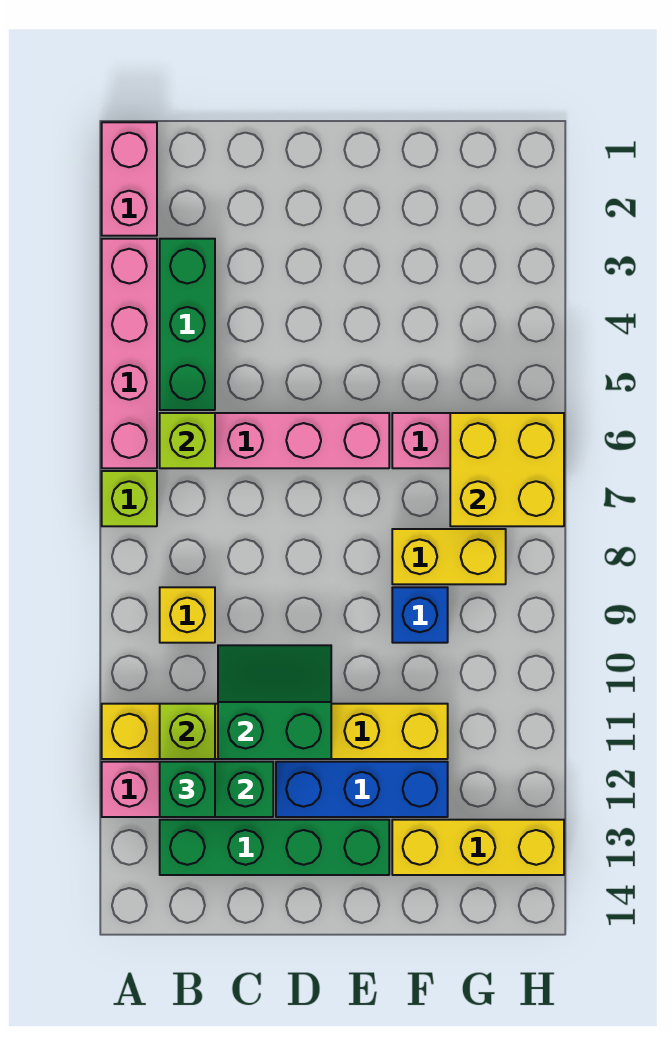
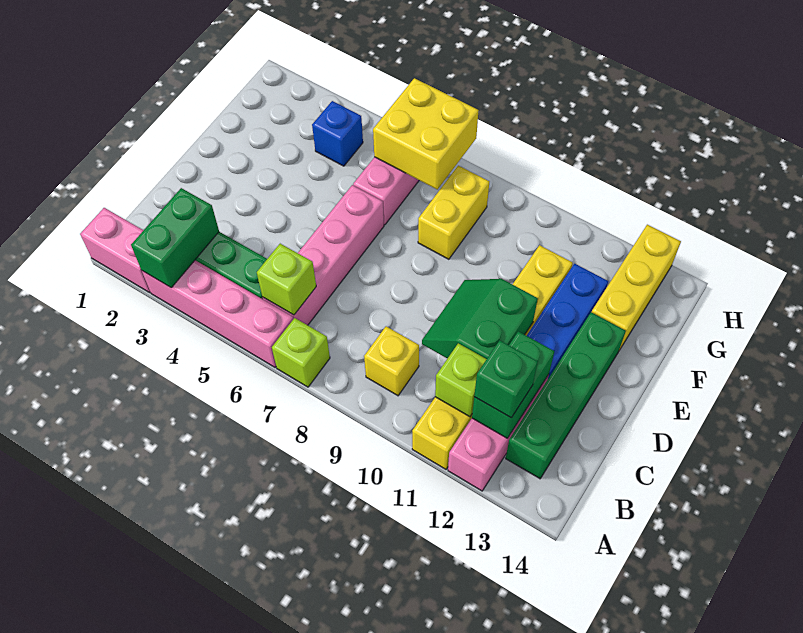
none -> green 1x2 brick [131,188,219,287]
blue 1x1 brick [392,587,448,643] -> blue 1x1 brick moved to [312,101,363,166]

